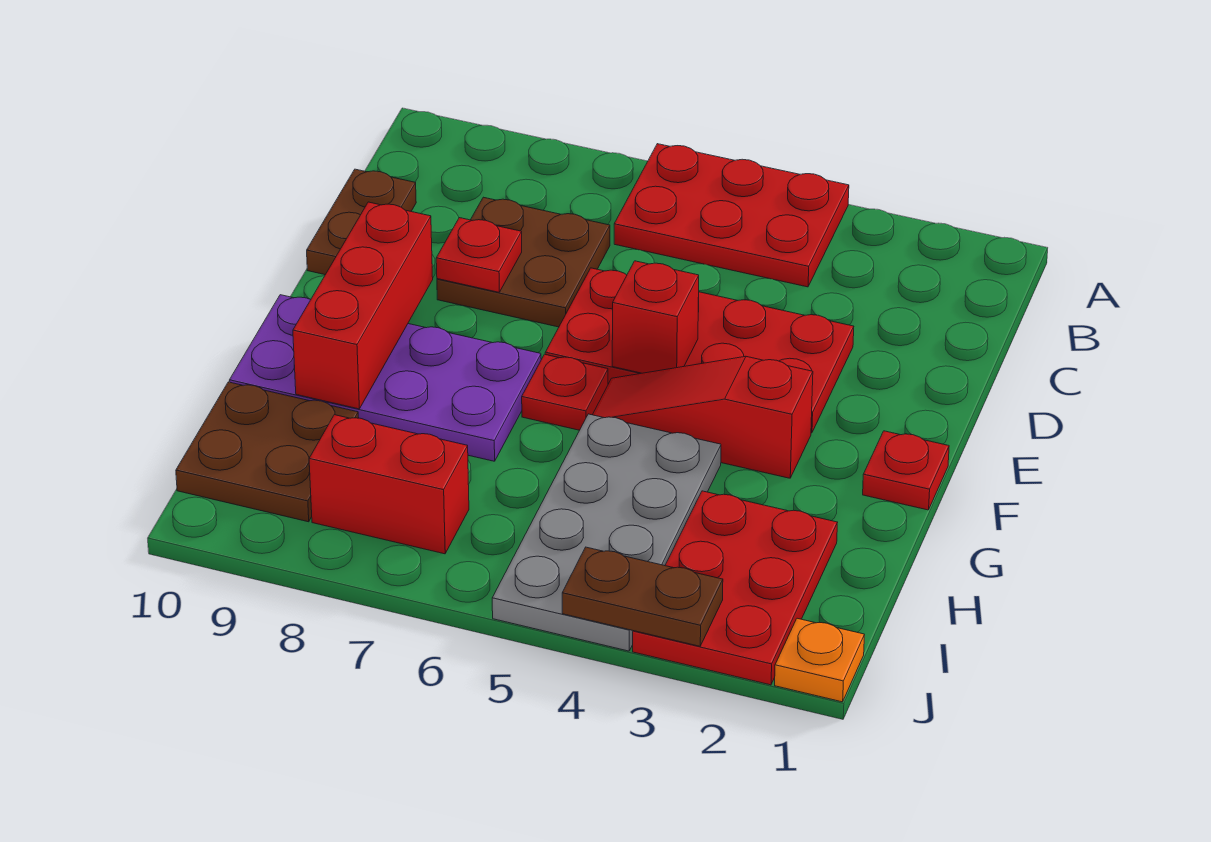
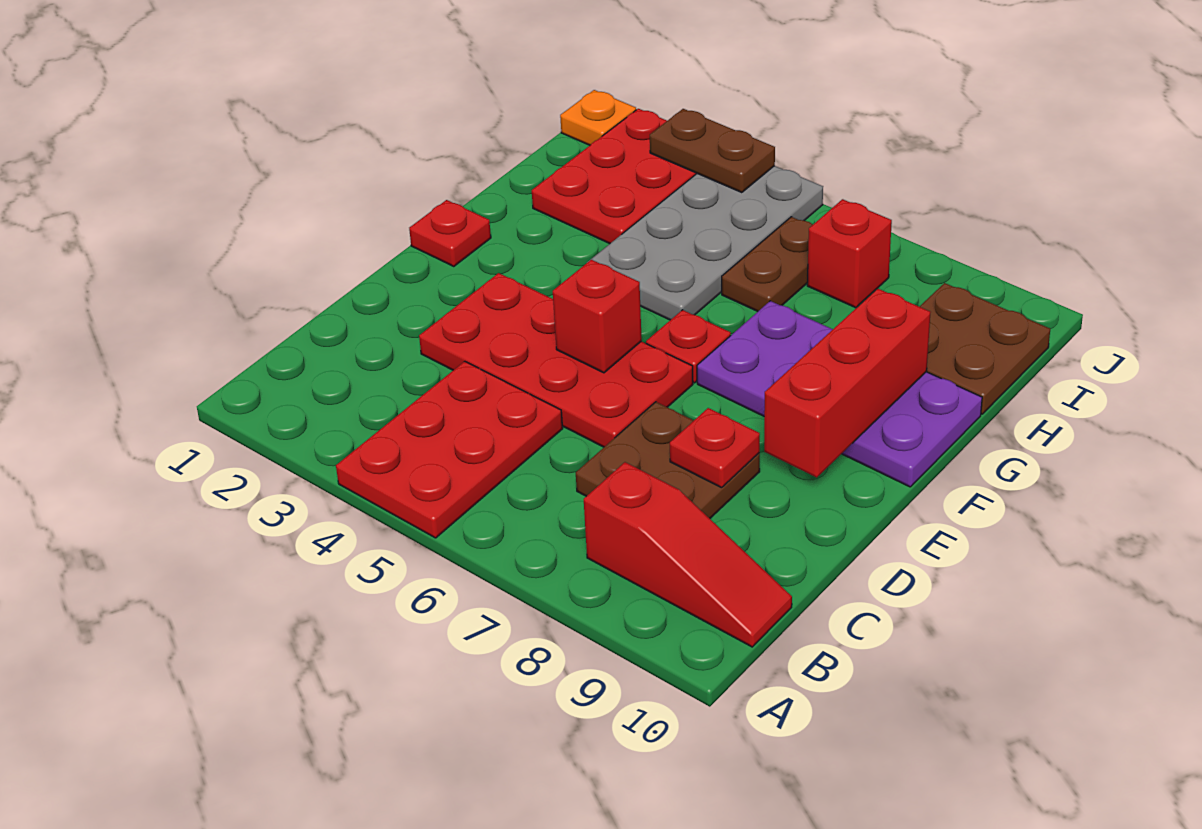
red 2x3 plate [614,144,849,287] -> red 2x3 plate turned to [336,361,563,538]
brown 1x2 plate [307,169,416,275] -> brown 1x2 plate moved to [722,217,813,311]
red 1x3 slope [593,356,813,478] -> red 1x3 slope moved to [584,462,792,647]
red 1x2 brick [309,415,469,554] -> red 1x1 brick [807,199,892,308]

